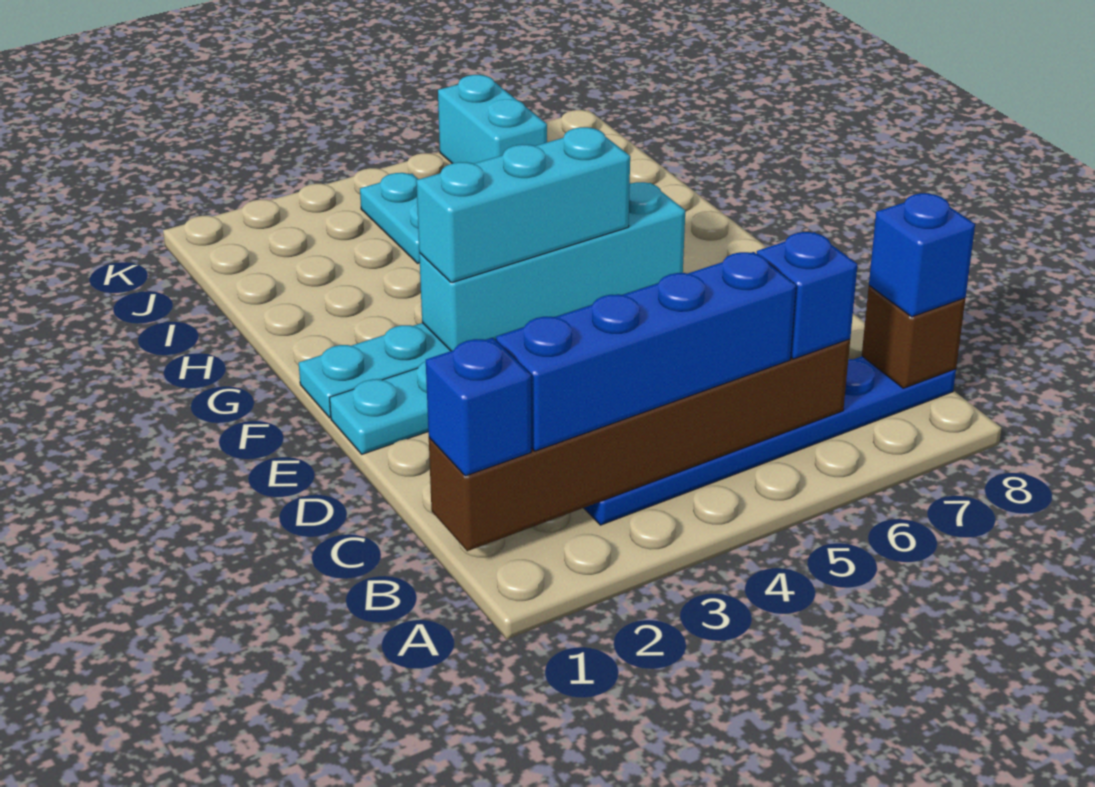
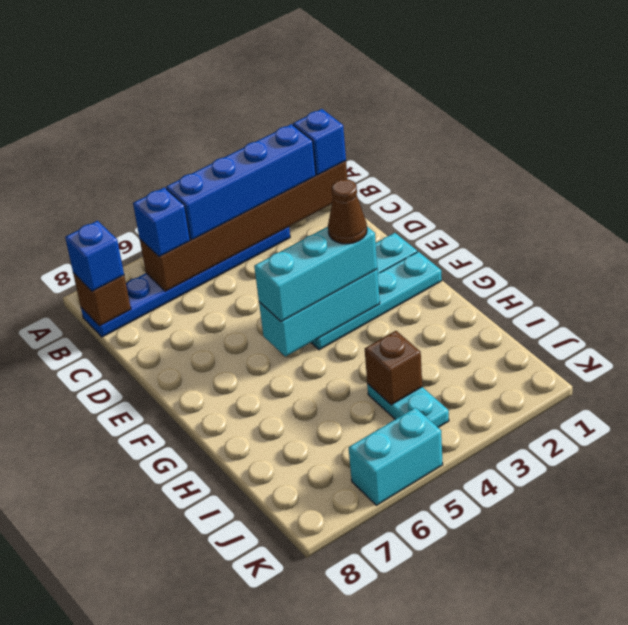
cyan 1x4 brick [419,182,685,351] -> cyan 1x3 brick [259,269,380,357]
none -> brown 1x1 cone [328,179,367,244]
none -> brown 1x1 brick [365,331,422,405]
cyan 1x2 brick [438,75,547,164] -> cyan 1x2 brick turned to [349,408,443,505]

